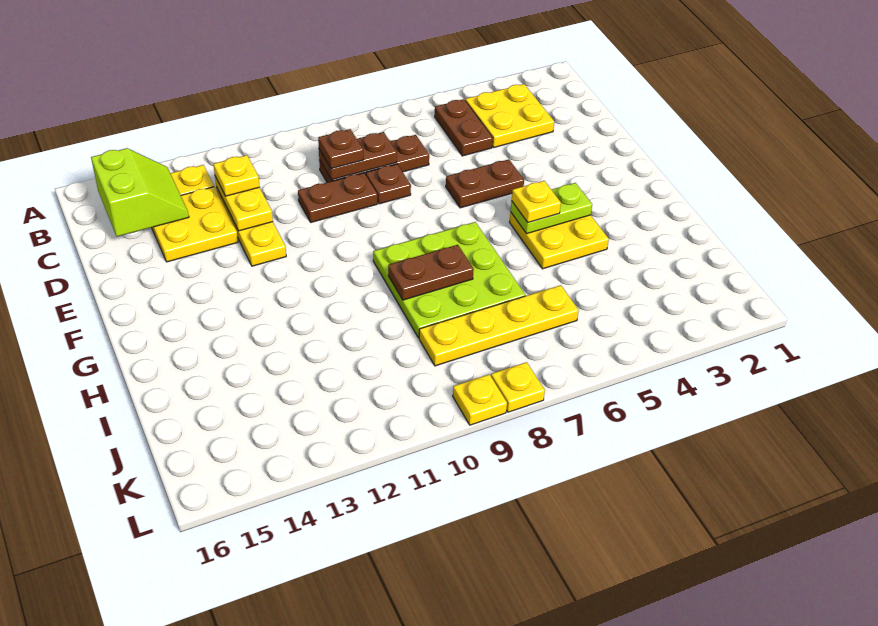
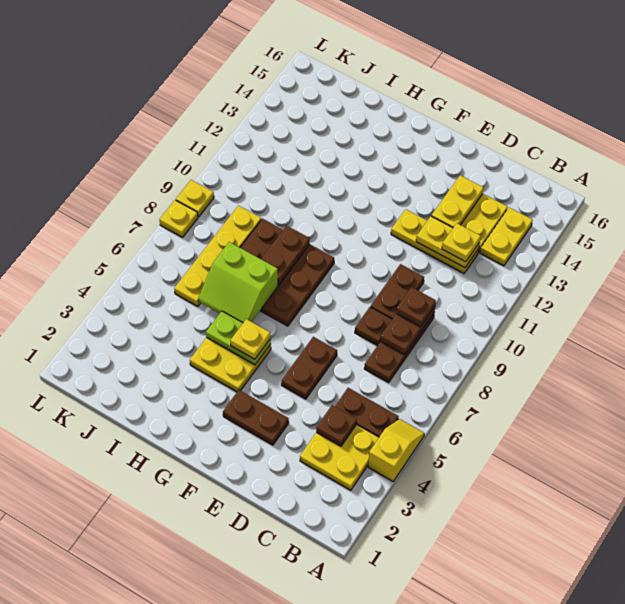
none -> yellow 1x2 slope [368,419,424,481]
lime 2x2 slope [91,148,189,236] -> lime 2x2 slope moved to [198,242,278,323]
none -> brown 1x1 plate [316,405,357,446]
none -> yellow 1x2 plate [432,175,484,227]
none -> brown 1x2 plate [223,390,289,445]
lime 1x2 plate [510,183,592,234] -> lime 1x2 plate turned to [206,311,271,365]
lime 3x3 plate [373,222,525,338] -> brown 3x3 plate [240,219,334,326]

